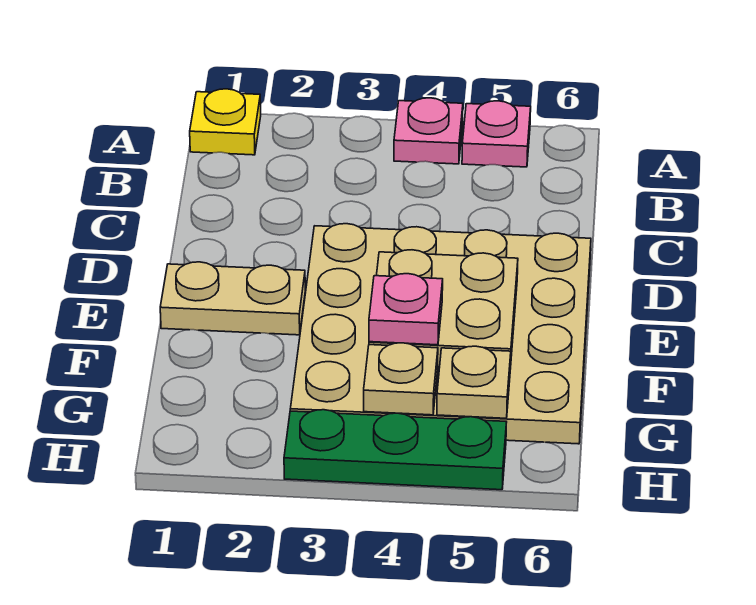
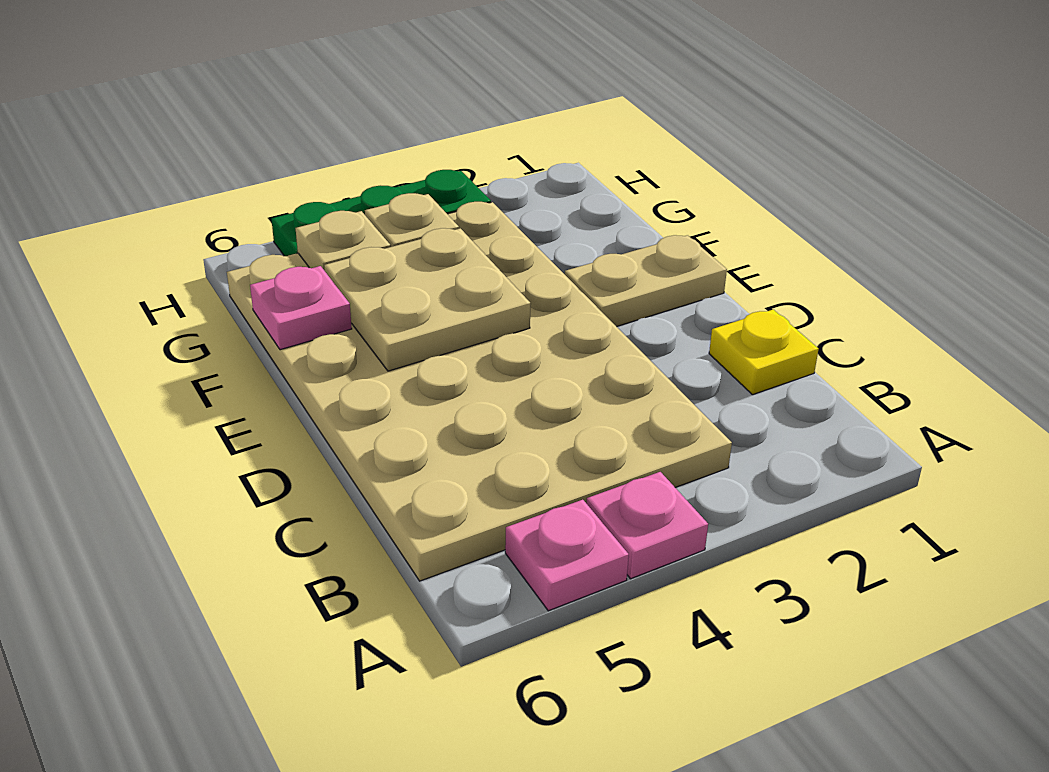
yellow 1x1 plate [190,89,261,155] -> yellow 1x1 plate moved to [709,310,819,395]
tan 4x4 plate [290,224,591,444] -> tan 4x6 plate [227,202,732,581]
pink 1x1 plate [369,274,443,345] -> pink 1x1 plate moved to [250,266,352,350]

